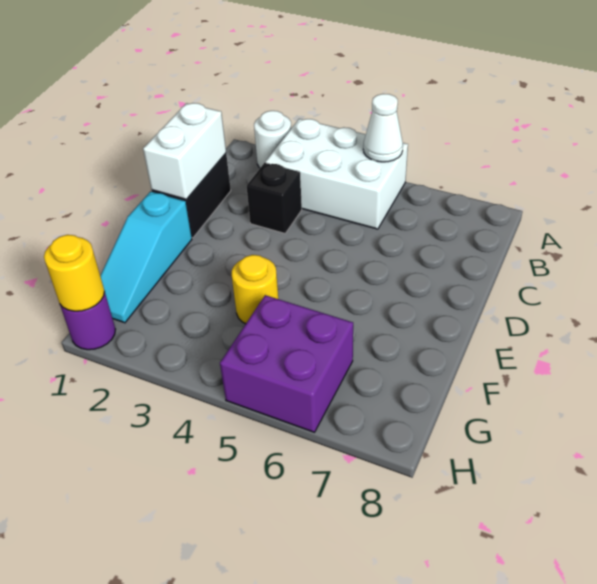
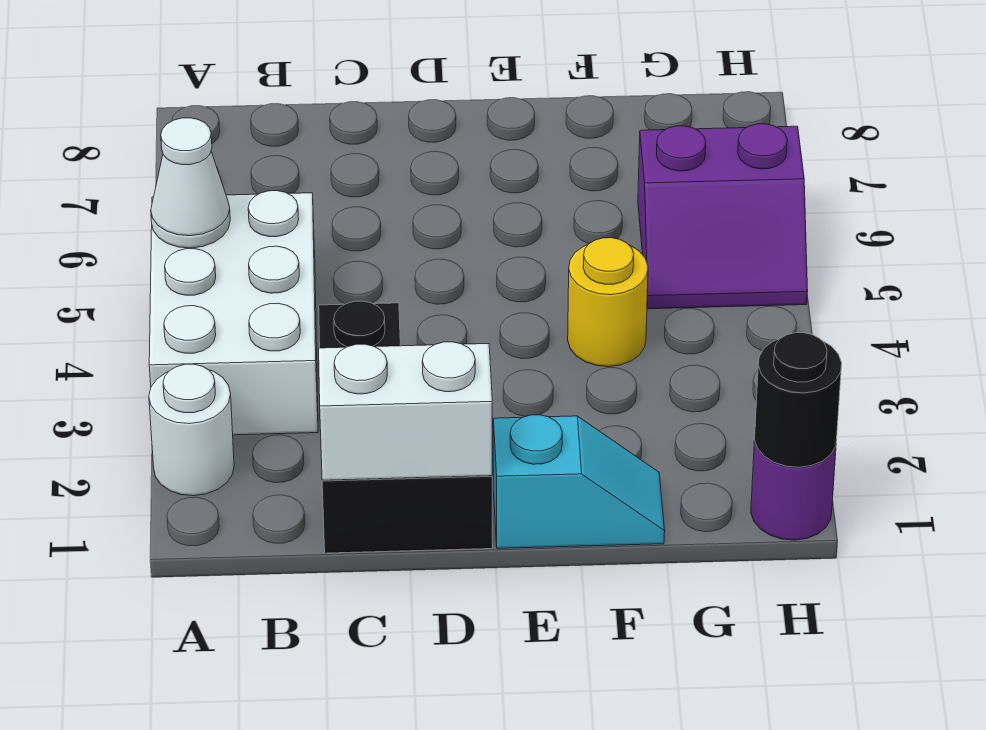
cyan 1x3 slope [100,191,192,323] -> cyan 1x2 slope [493,415,665,548]
purple 2x2 brick [220,295,353,432] -> purple 2x2 slope [638,124,808,309]
yellow 1x1 round brick [44,235,105,311] -> black 1x1 round brick [755,333,842,467]

